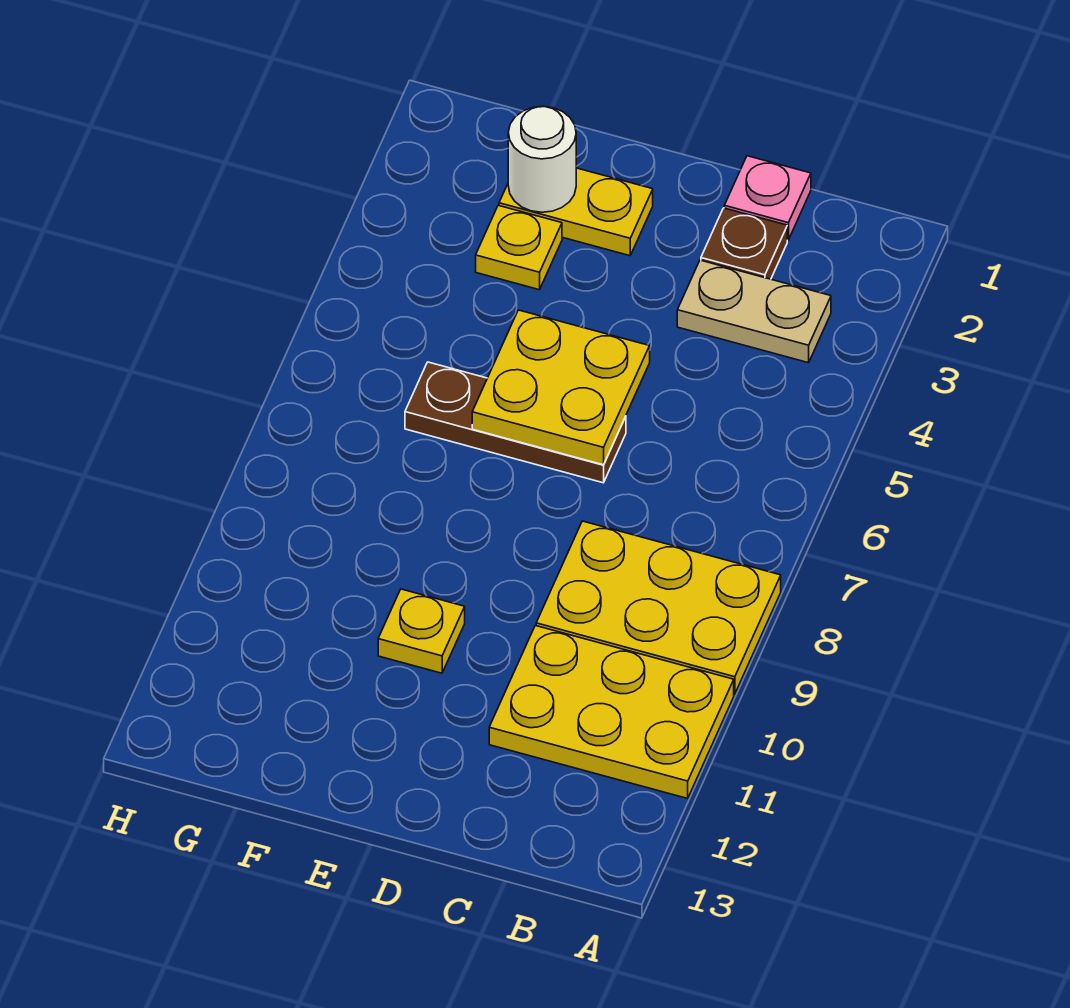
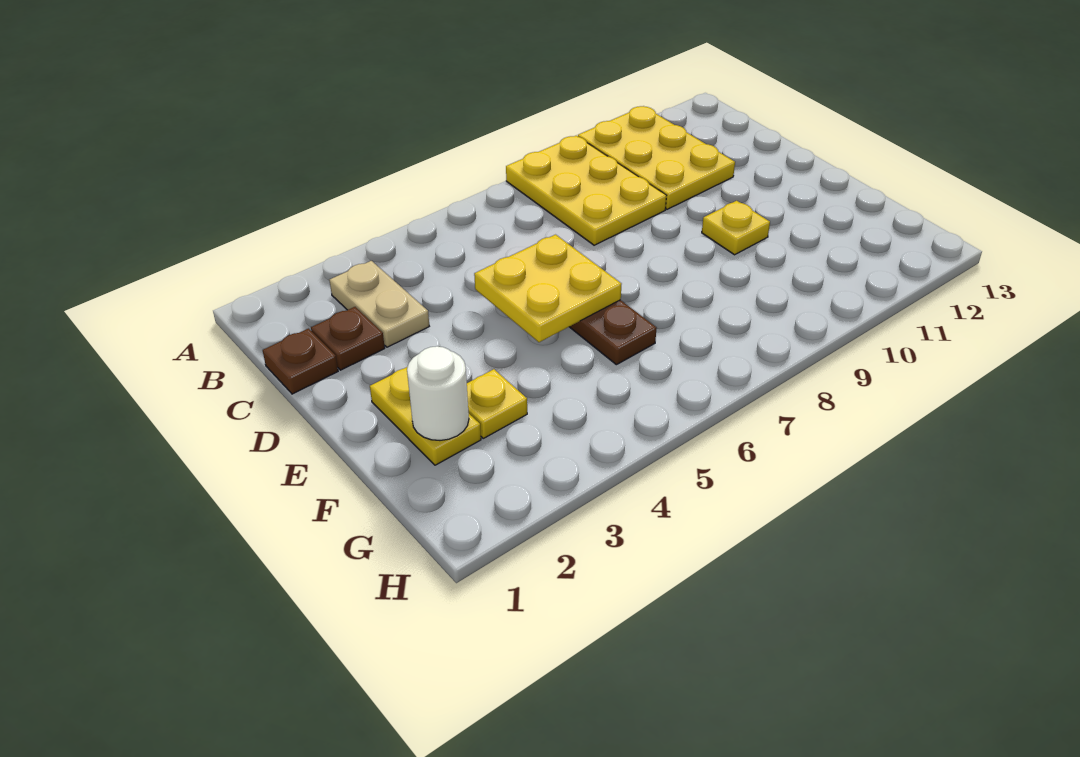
pink 1x1 plate [724,156,811,240] -> brown 1x1 plate [263,329,338,394]

